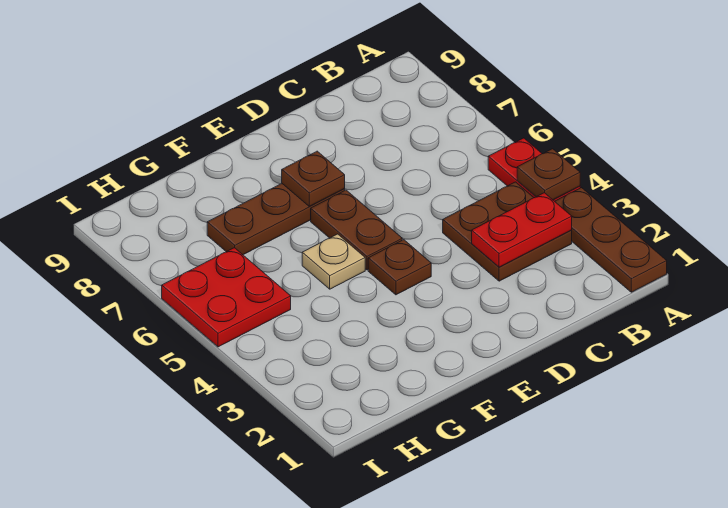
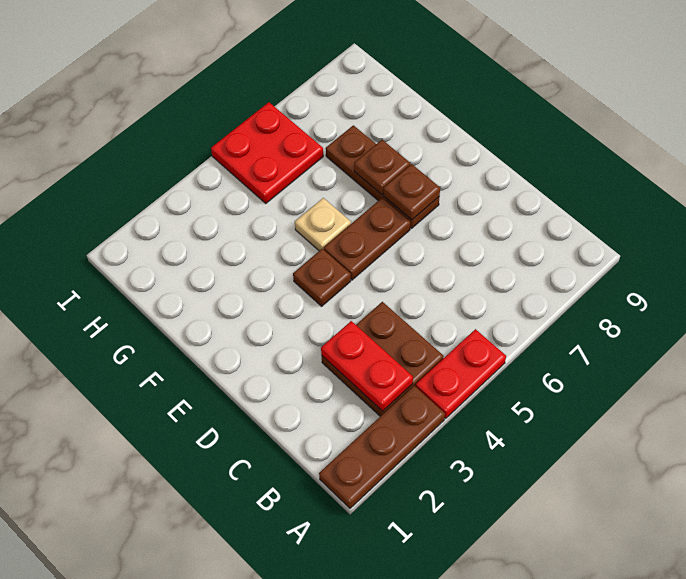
brown 1x1 plate [517,149,580,200] -> brown 1x1 plate moved to [354,140,410,195]

